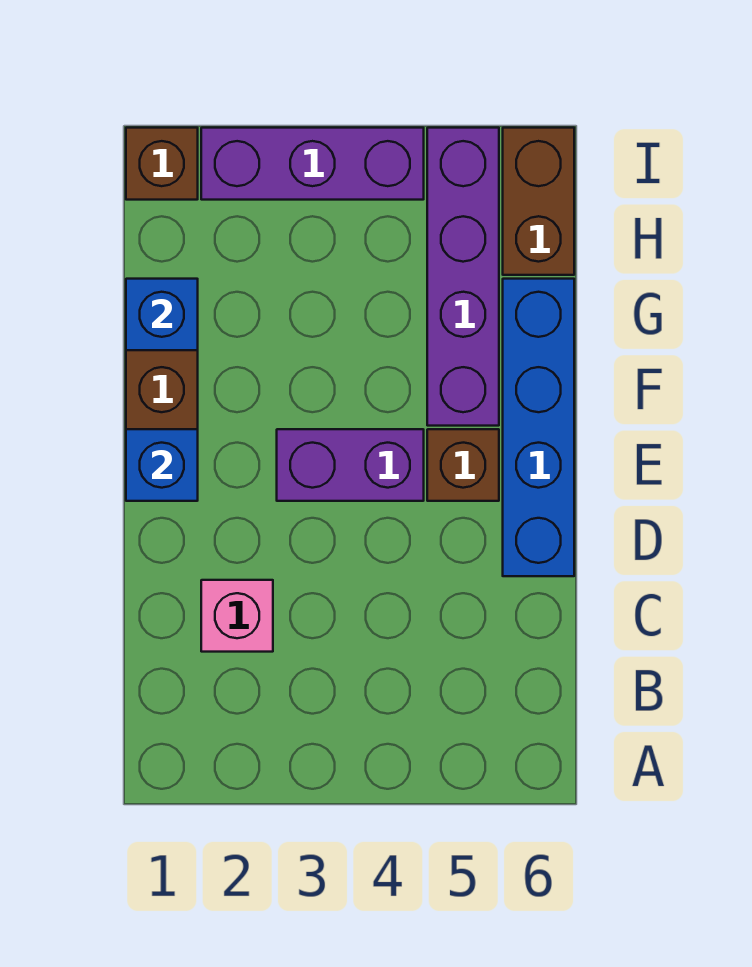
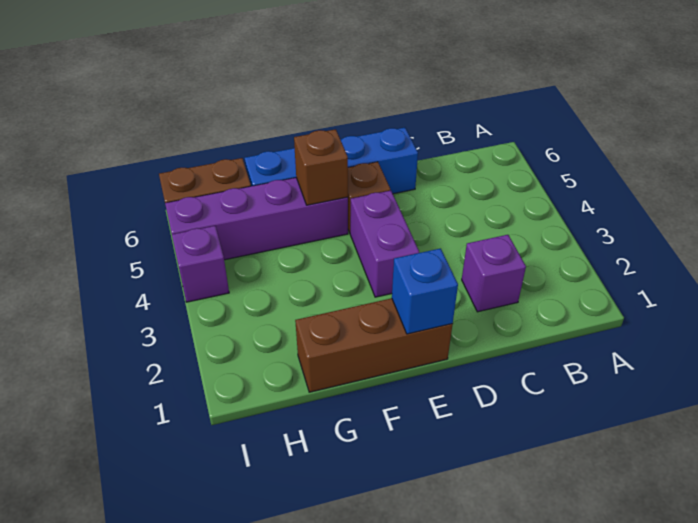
pink 1x1 brick [201,580,273,652] -> purple 1x1 brick [462,235,526,312]
blue 1x1 brick [126,279,198,350] -> none
brown 1x1 brick [126,128,198,200] -> brown 1x1 brick moved to [294,129,348,205]
purple 1x3 brick [201,128,424,200] -> purple 1x1 brick [172,226,229,302]

